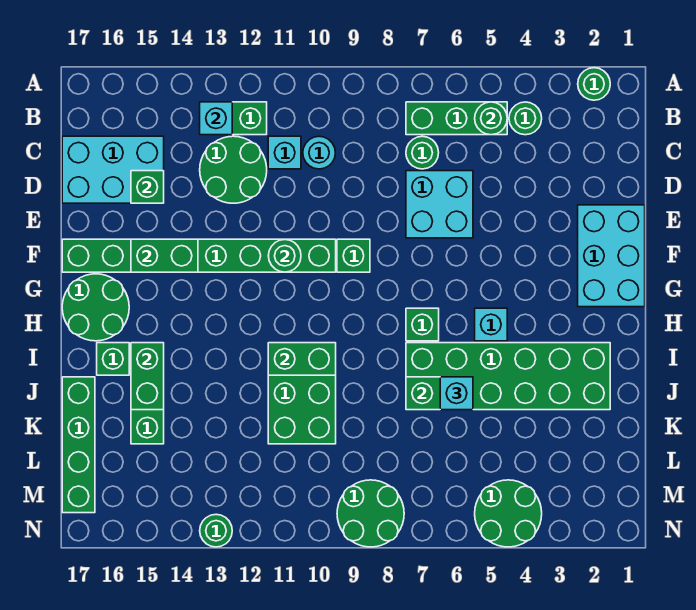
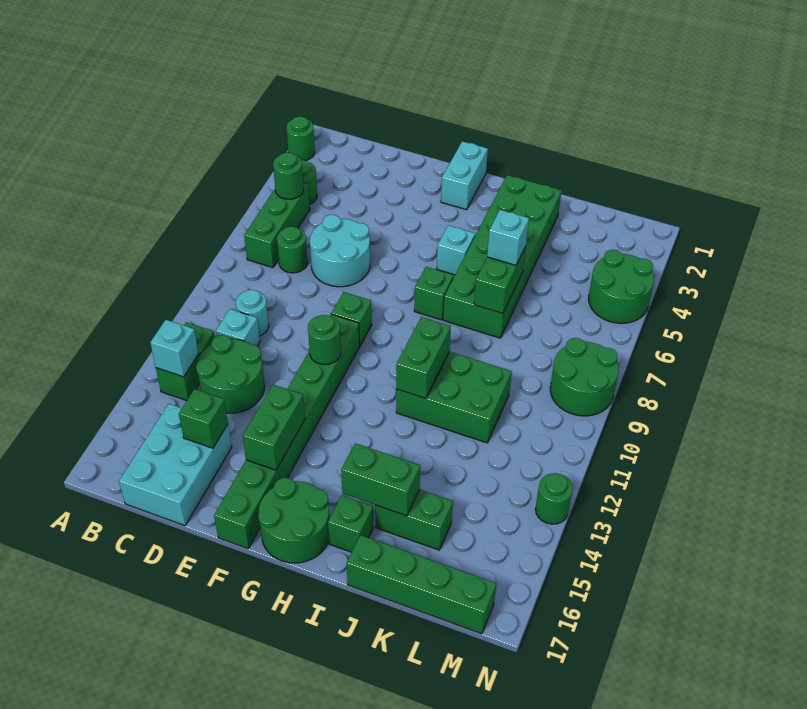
cyan 2x2 brick [406,171,473,238] -> cyan 2x2 round brick [310,215,370,287]
cyan 2x3 brick [578,205,645,307] -> cyan 1x2 brick [441,141,488,210]

